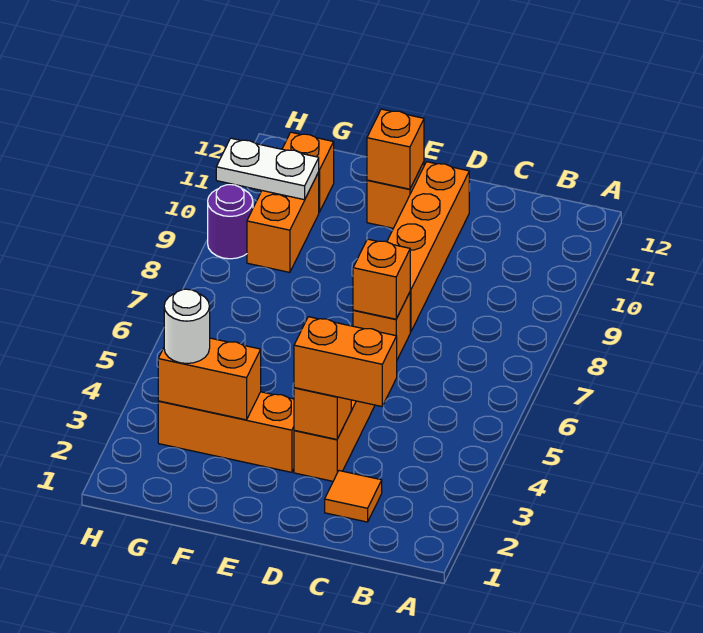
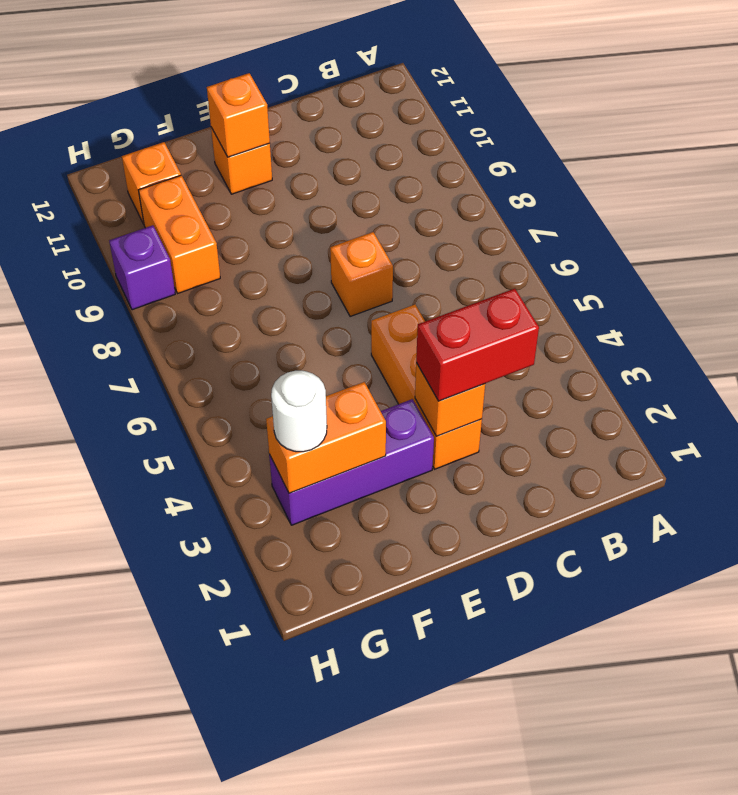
orange 1x1 tile [325,471,382,522] -> none
orange 1x2 brick [294,317,397,406] -> red 1x2 brick [416,288,539,401]
orange 1x1 brick [353,239,410,319] -> none
orange 1x4 brick [387,162,469,332] -> none
orange 1x3 brick [158,392,294,472] -> purple 1x3 brick [269,399,434,525]
white 1x2 plate [216,138,319,200] -> none
purple 1x1 round brick [208,185,253,259] -> purple 1x1 brick [109,225,175,310]

